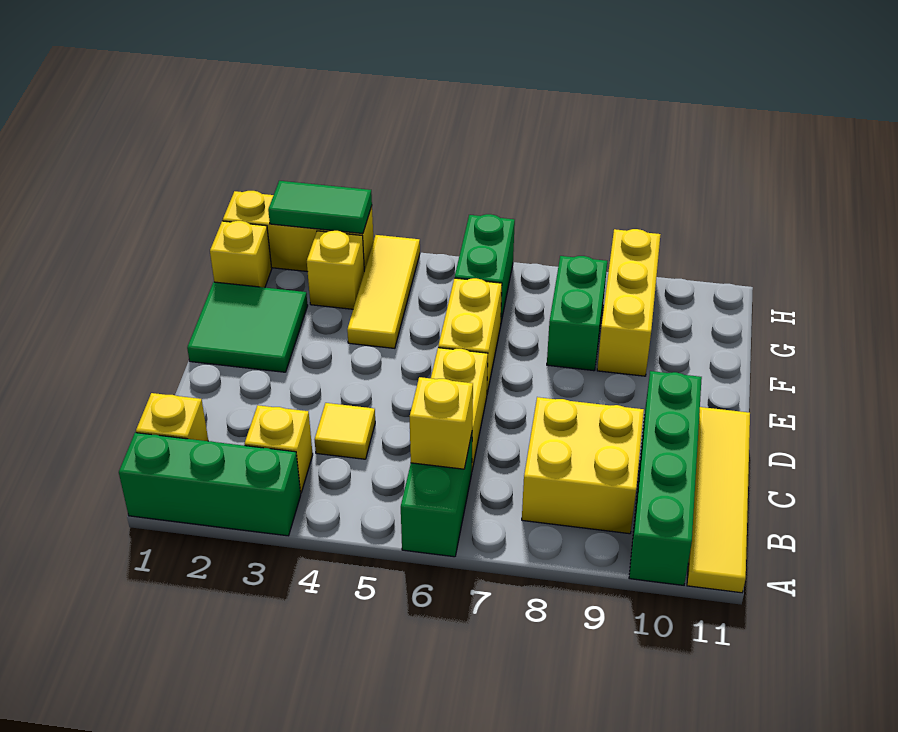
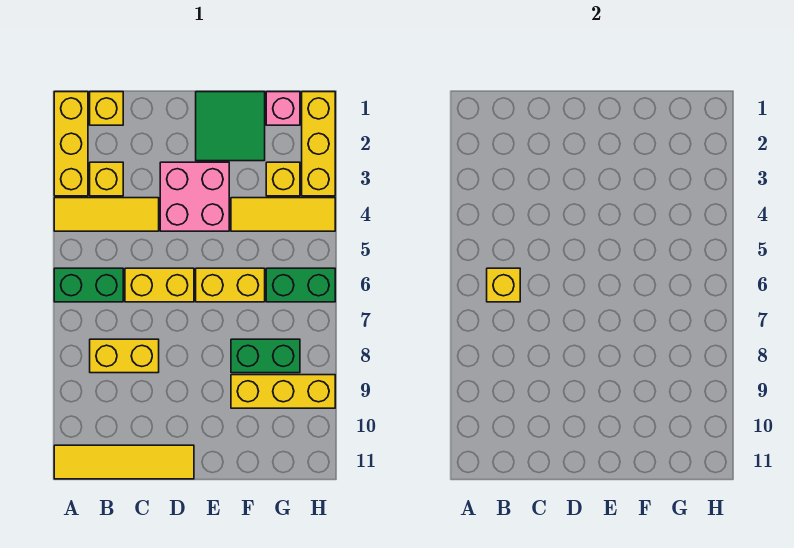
green 1x3 brick [119,433,301,536] -> yellow 1x3 brick [54,92,88,196]
green 1x4 brick [629,371,702,585] -> none
yellow 2x2 brick [522,397,644,534] -> yellow 1x2 brick [90,339,159,373]
yellow 1x1 tile [315,403,375,459] -> yellow 1x3 tile [54,198,159,231]
none -> pink 2x2 brick [160,162,229,231]
yellow 1x1 brick [210,221,272,288] -> pink 1x1 brick [266,92,300,125]
green 1x2 tile [268,181,372,234] -> none

